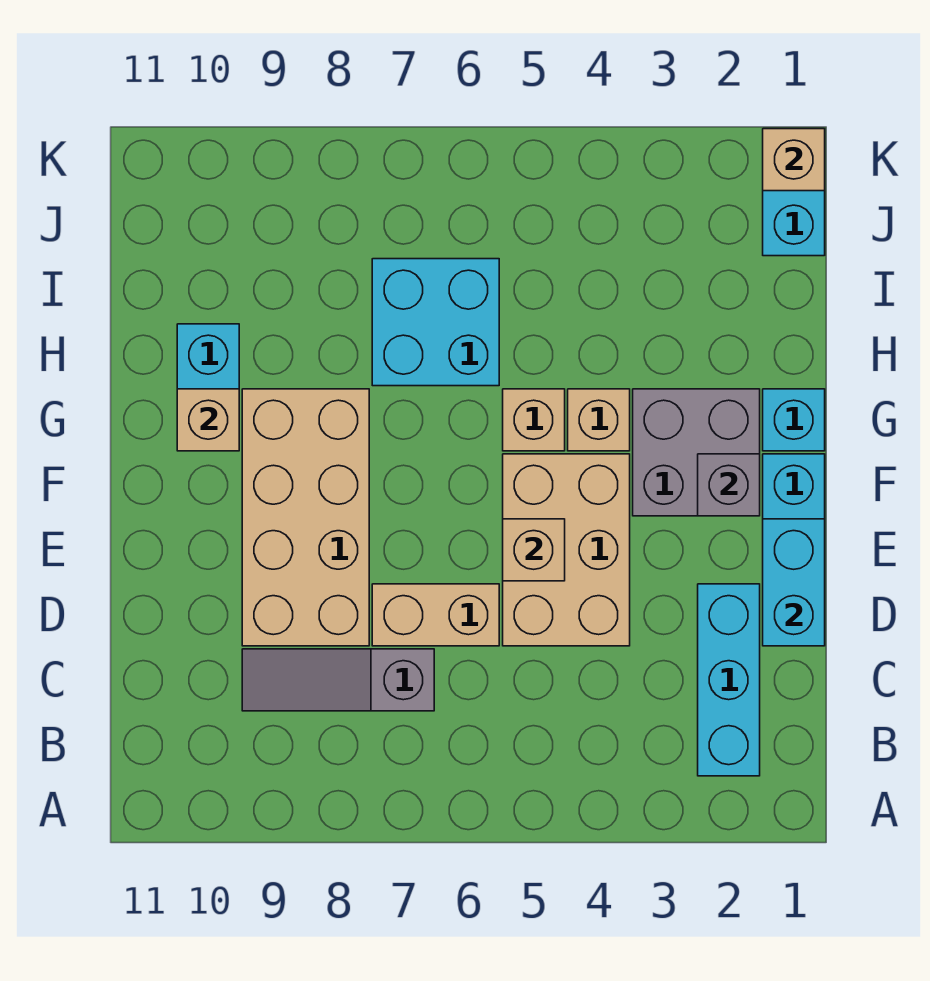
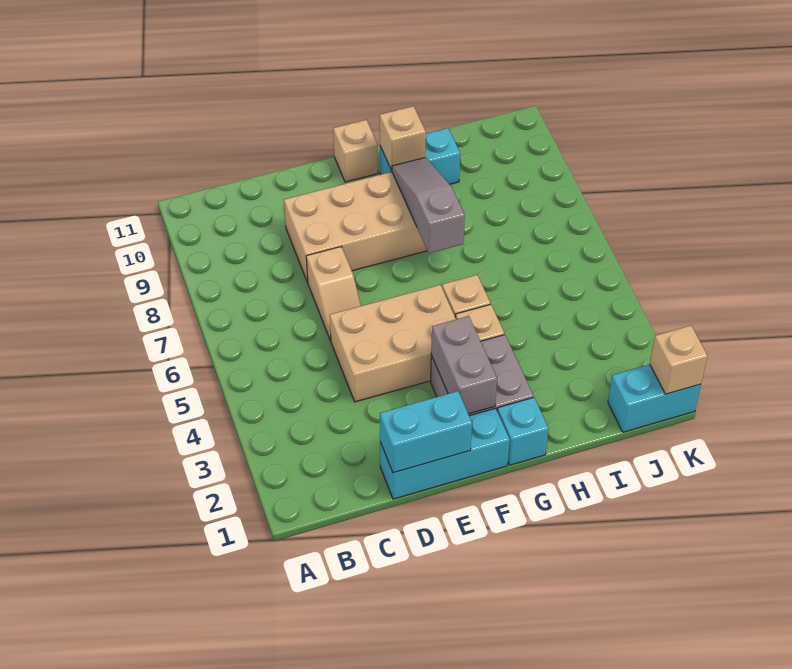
cyan 1x3 brick [698,584,760,776] -> none
grey 1x3 slope [242,649,434,711] -> grey 1x3 slope moved to [392,157,465,253]
tan 1x2 brick [372,584,499,646] -> tan 1x2 slope [306,247,361,341]
tan 1x1 brick [503,519,565,581] -> tan 1x1 brick moved to [333,120,378,182]
grey 1x1 brick [698,454,760,516] -> grey 1x2 brick [431,316,497,414]
cyan 2x2 brick [372,259,499,386] -> none

